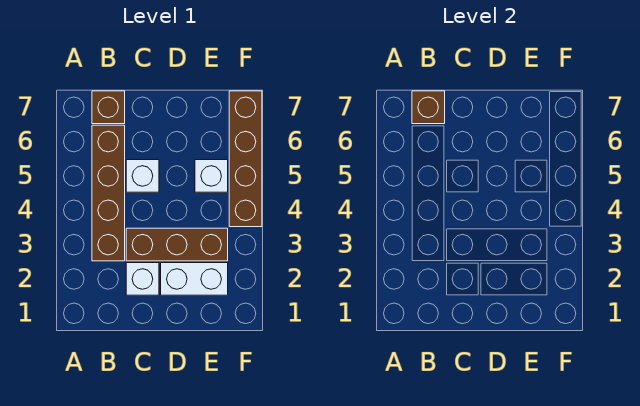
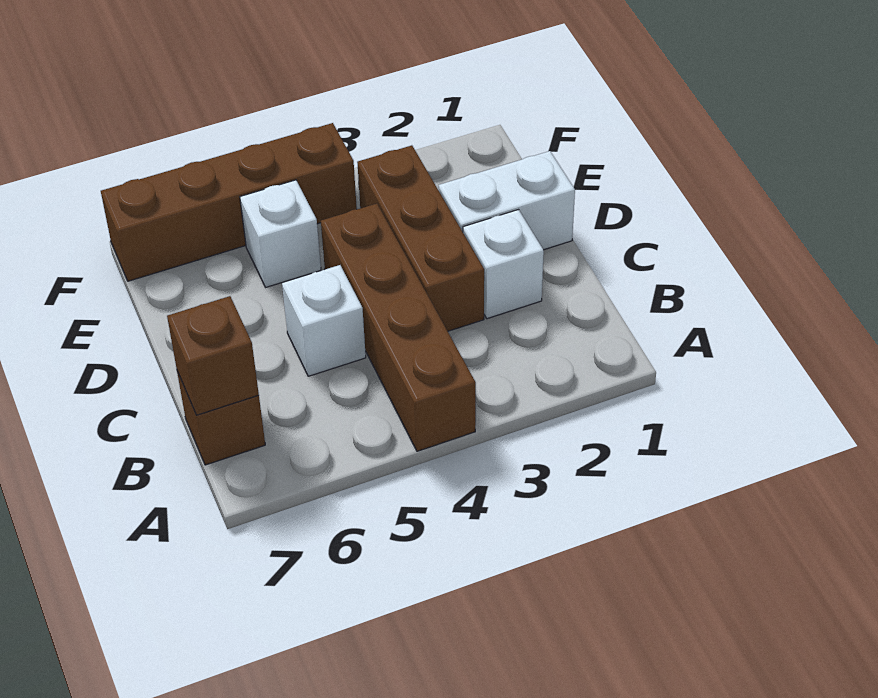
brown 1x4 brick [92,125,125,261] -> brown 1x4 brick turned to [321,204,476,451]
white 1x2 brick [161,263,228,295] -> white 1x2 brick turned to [438,151,575,250]

